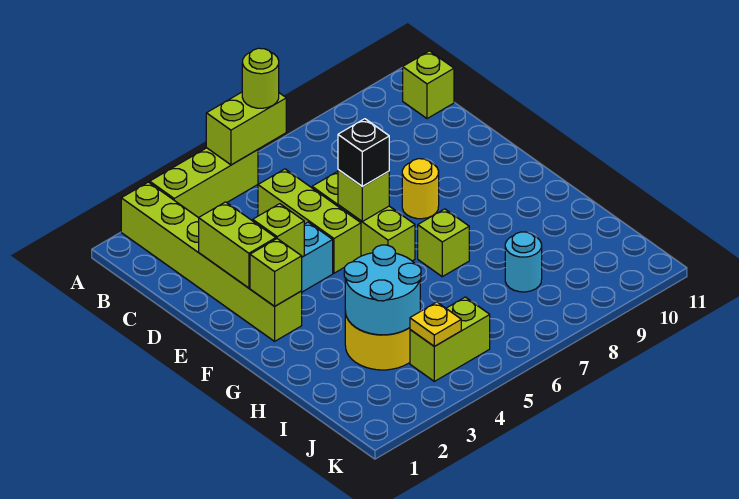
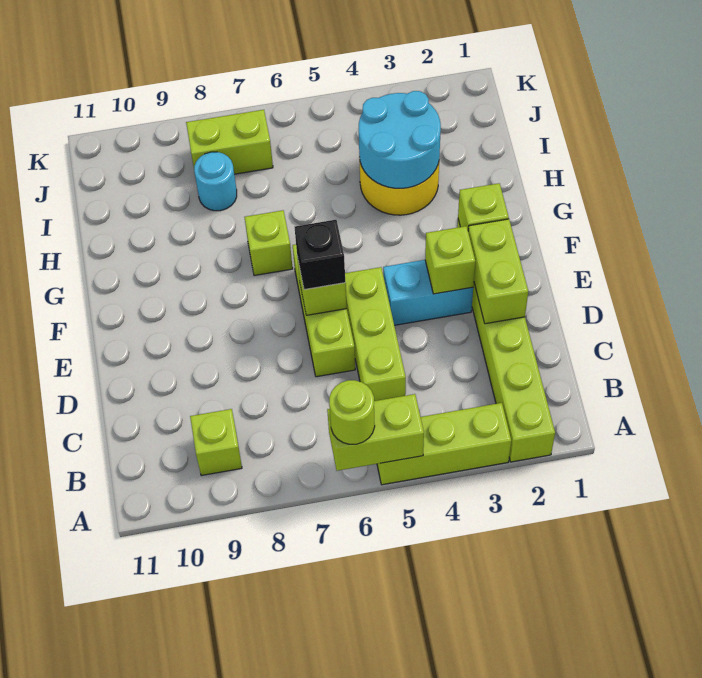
lime 1x1 brick [403,51,454,119] -> lime 1x1 brick moved to [190,409,242,476]
yellow 1x1 round brick [402,159,439,219] -> none
lime 1x2 brick [410,297,490,381] -> lime 1x2 brick moved to [186,110,273,174]
yellow 1x1 plate [410,302,461,346] -> none

